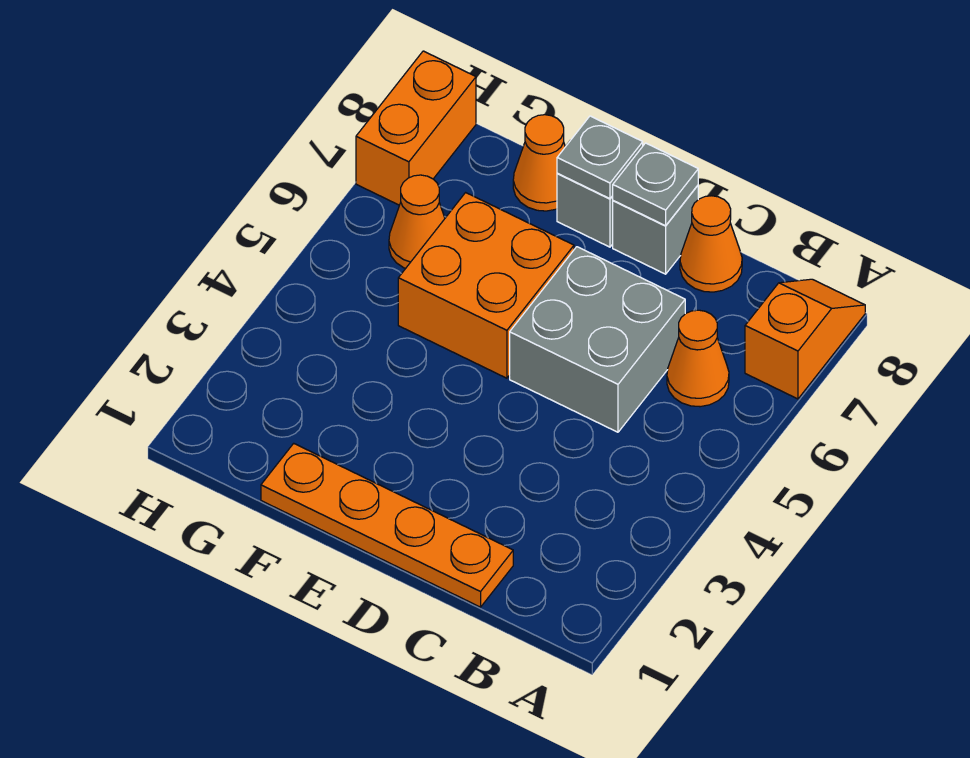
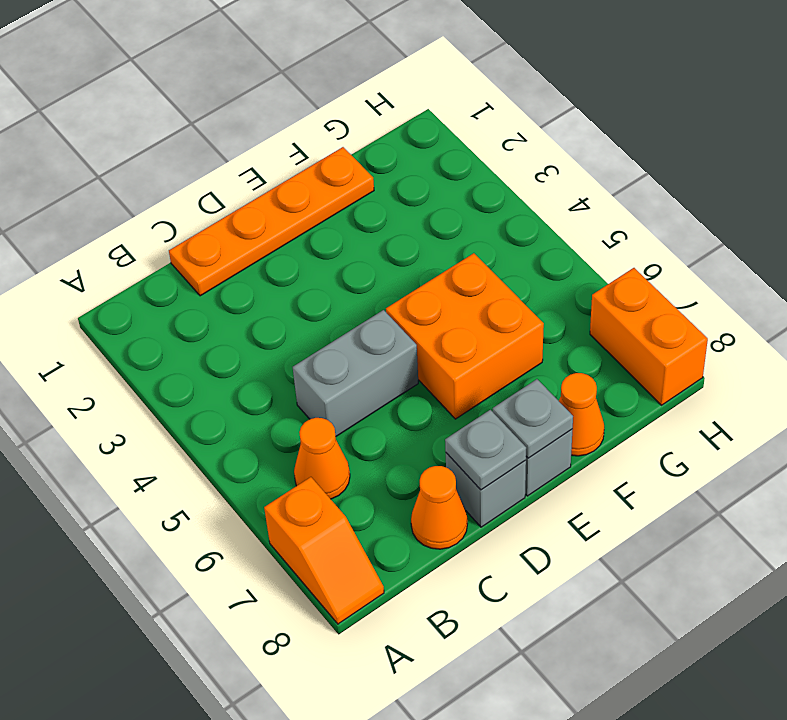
grey 2x2 brick [510,247,685,432] -> grey 1x2 brick [293,310,418,436]
orange 1x1 cone [389,175,445,268] -> none

